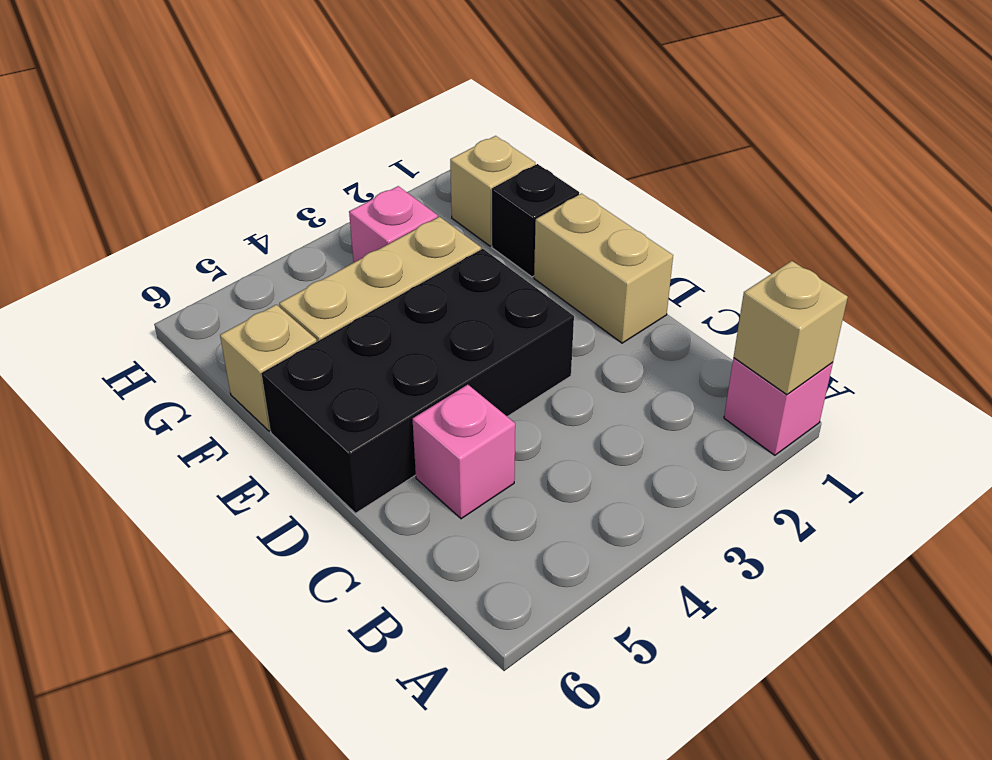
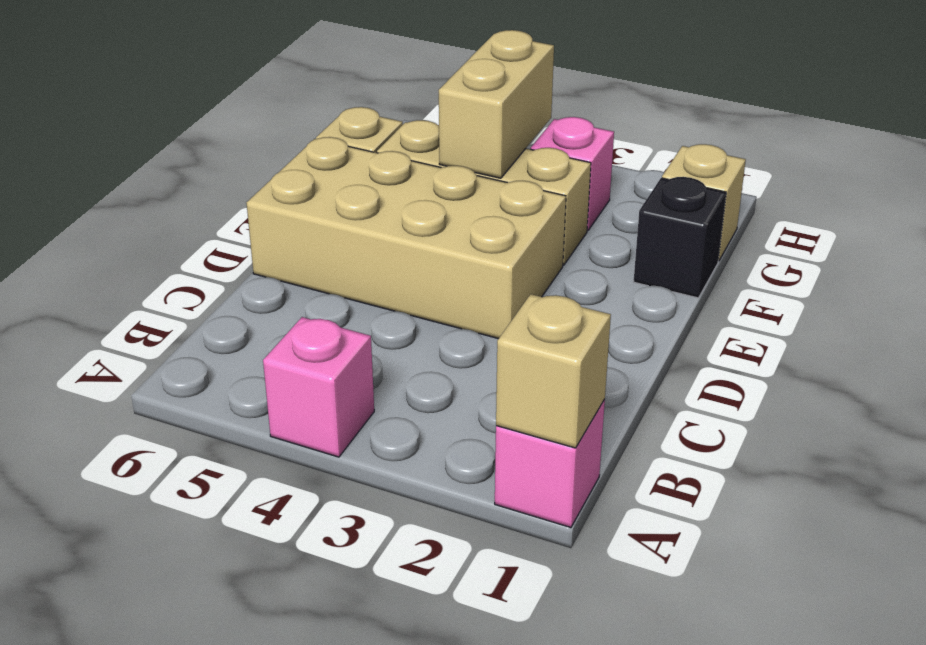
pink 1x1 brick [413,385,515,519] -> pink 1x1 brick moved to [263,317,374,457]
tan 1x2 brick [534,193,673,343] -> tan 1x2 brick moved to [439,30,554,178]
black 2x4 brick [261,249,574,513] -> tan 2x4 brick [247,137,566,339]

